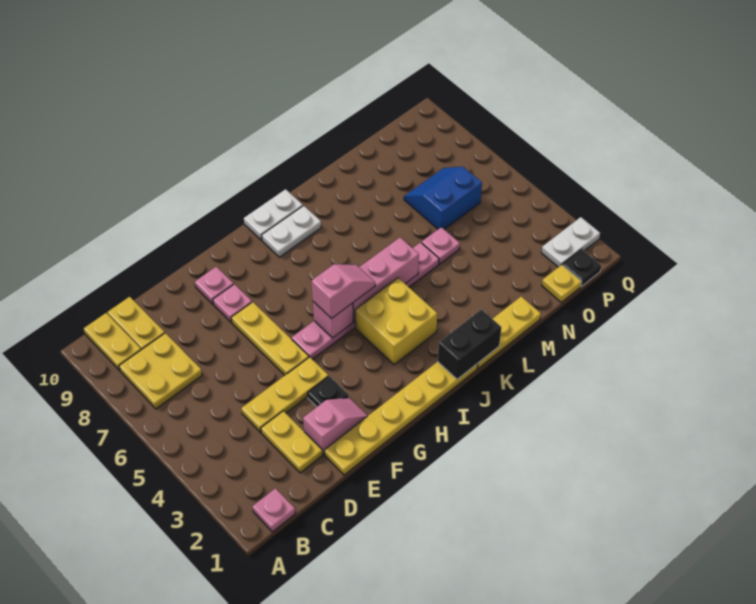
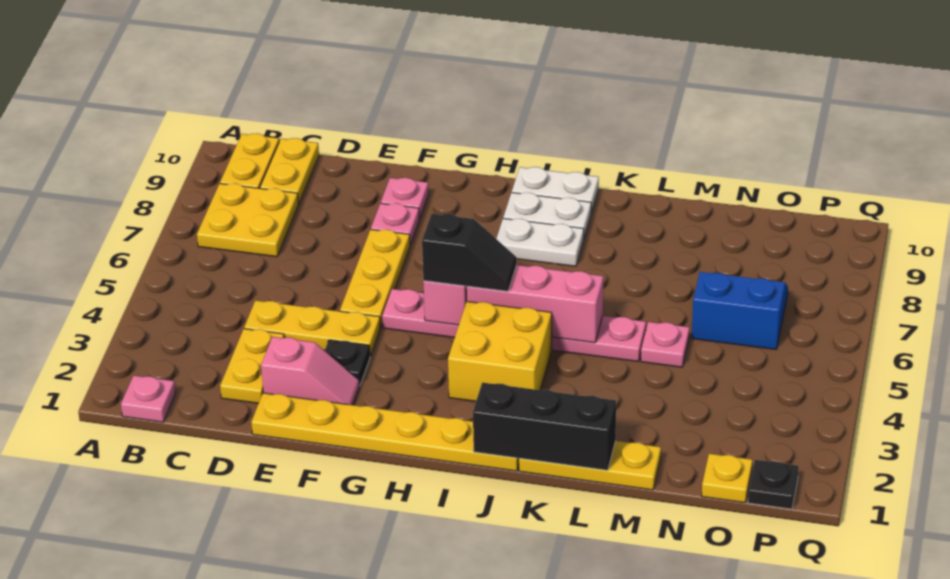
pink 1x2 slope [312,264,375,318] -> black 1x2 slope [422,214,517,291]
black 1x2 brick [438,309,501,379] -> black 1x3 brick [473,383,616,470]
white 1x2 plate [541,217,600,267] -> white 1x2 plate moved to [496,218,584,266]

